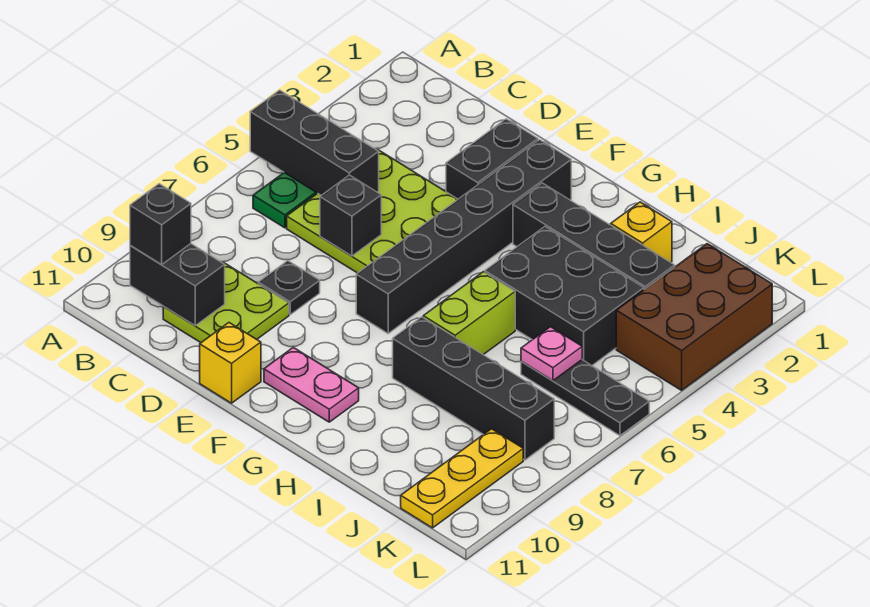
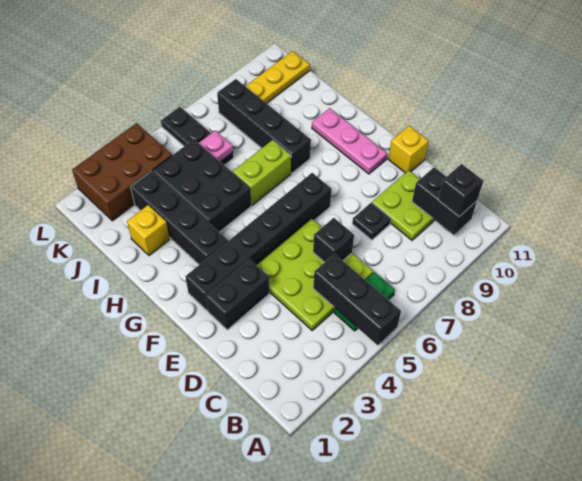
pink 1x2 plate [264,347,359,422] -> pink 1x3 plate [312,108,387,174]

